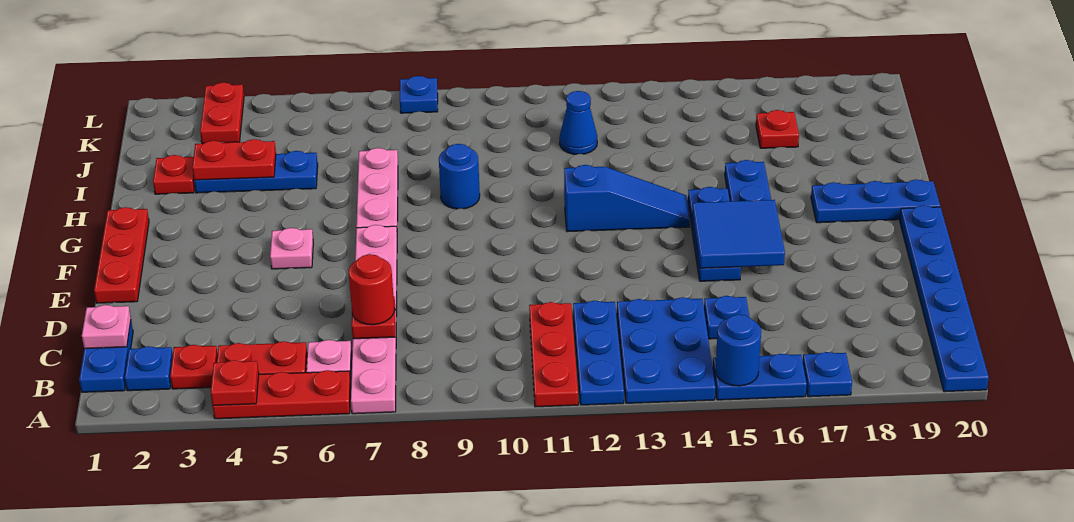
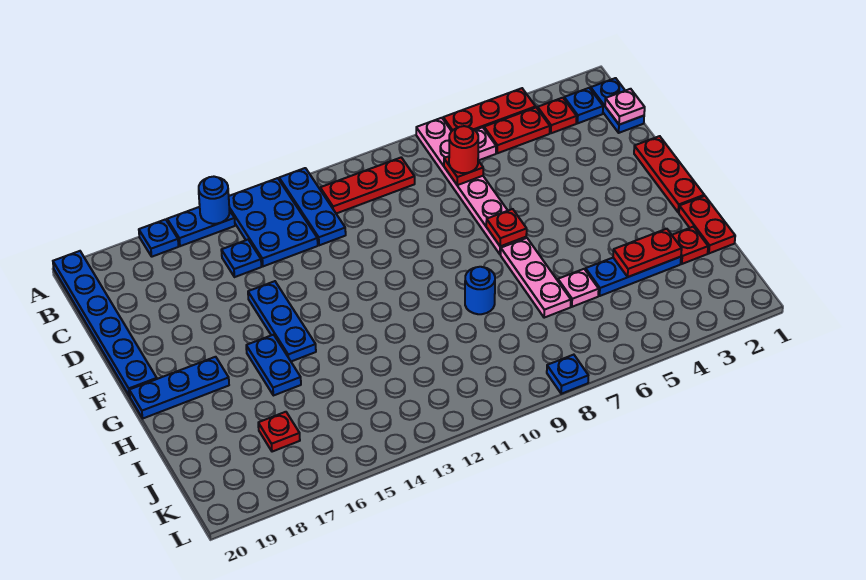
red 1x1 plate [211,360,259,406] -> red 1x1 plate moved to [486,209,527,246]
red 1x3 plate [529,302,578,407] -> red 1x3 plate turned to [320,158,415,214]
blue 2x2 tile [692,200,785,268] -> none
pink 1x1 plate [270,228,313,269] -> pink 1x1 plate moved to [558,269,599,307]
blue 1x3 slope [564,165,690,232] -> none
blue 1x1 cone [559,91,597,154] -> none
red 1x2 plate [200,83,244,144] -> red 1x2 plate moved to [679,196,735,253]

